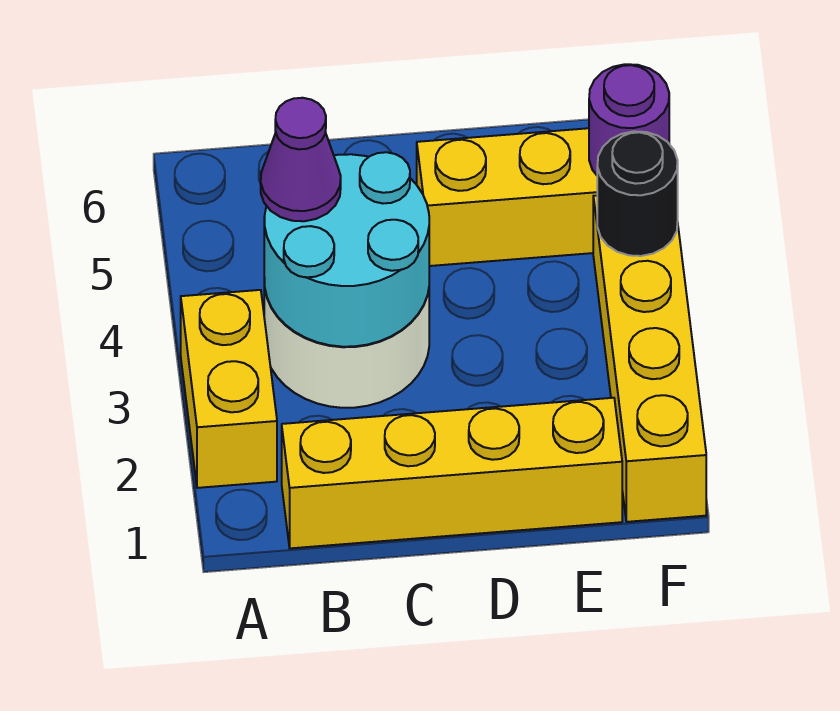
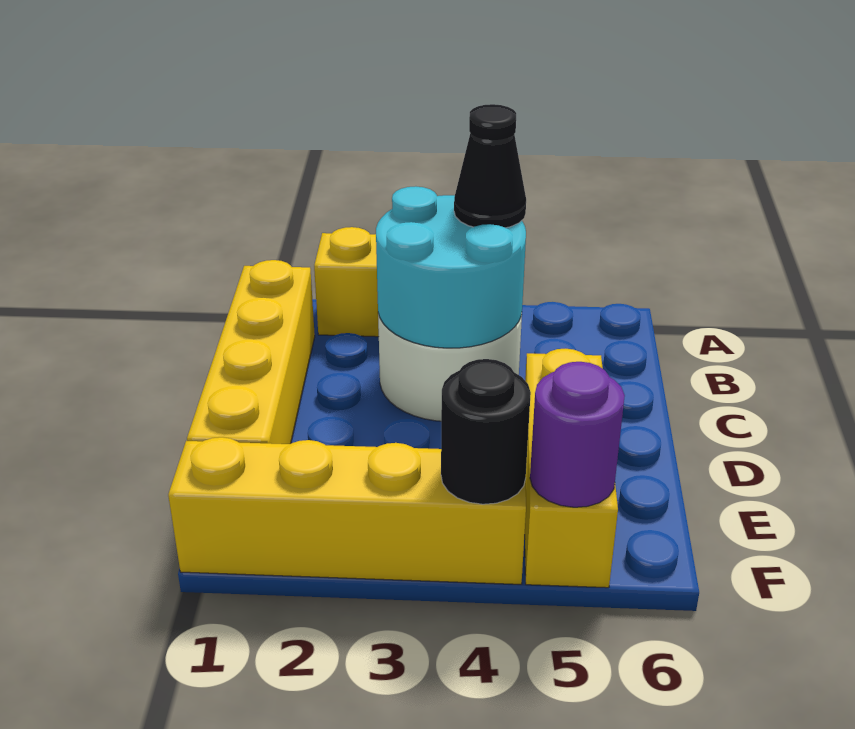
purple 1x1 cone [261,98,341,221] -> black 1x1 cone [454,104,526,228]

